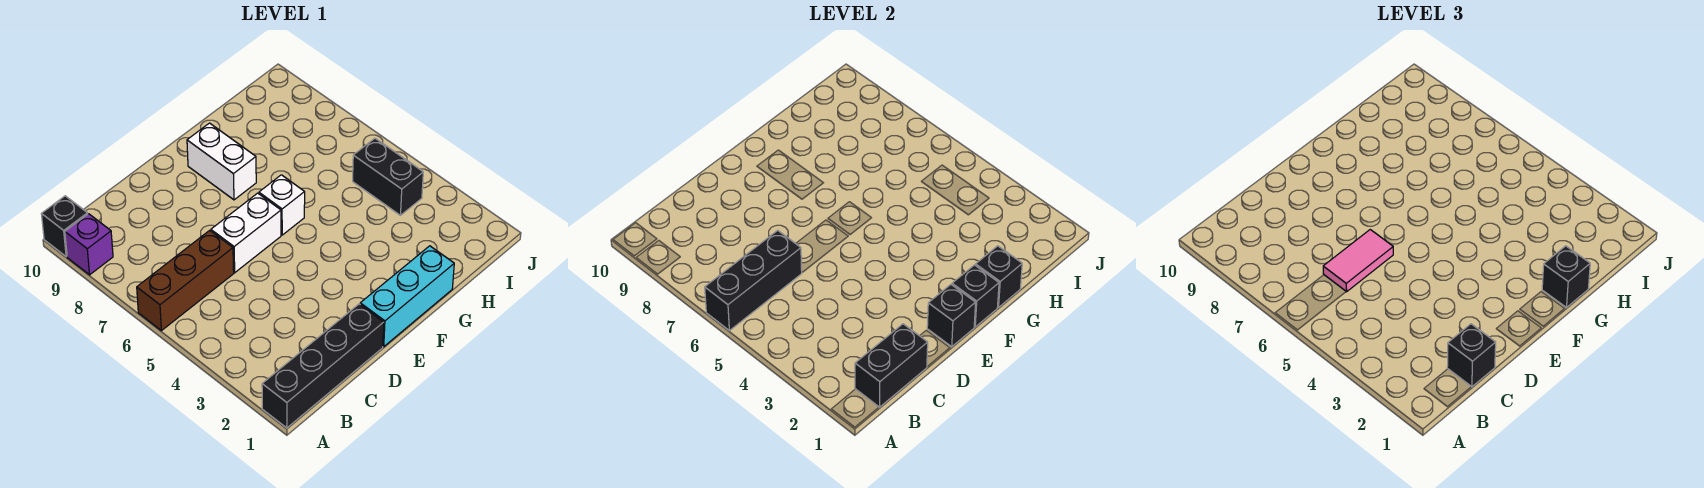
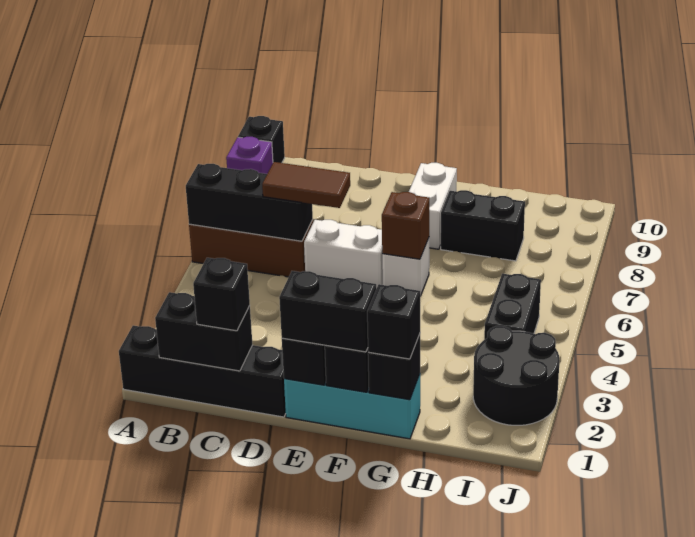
pink 1x2 tile [1323,230,1393,292] -> brown 1x2 tile [262,162,350,208]
none -> black 1x2 brick [279,271,376,352]
none -> brown 1x1 brick [382,192,429,259]
none -> black 1x2 brick [441,190,525,261]
none -> black 2x2 round brick [473,326,560,425]

